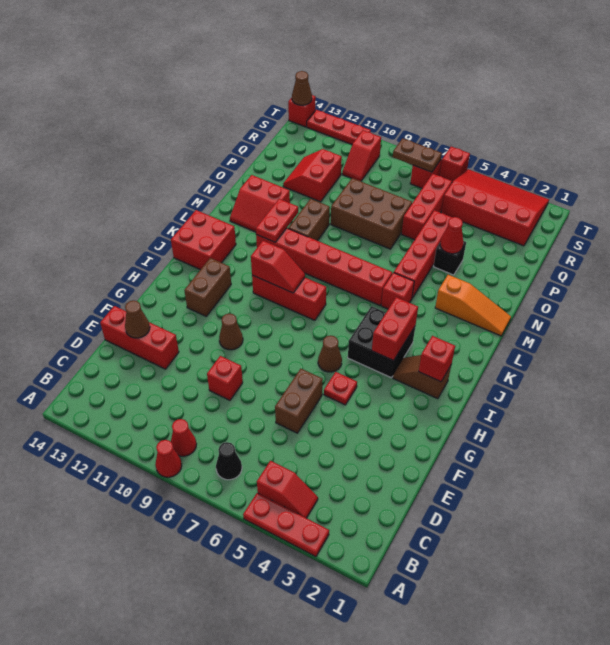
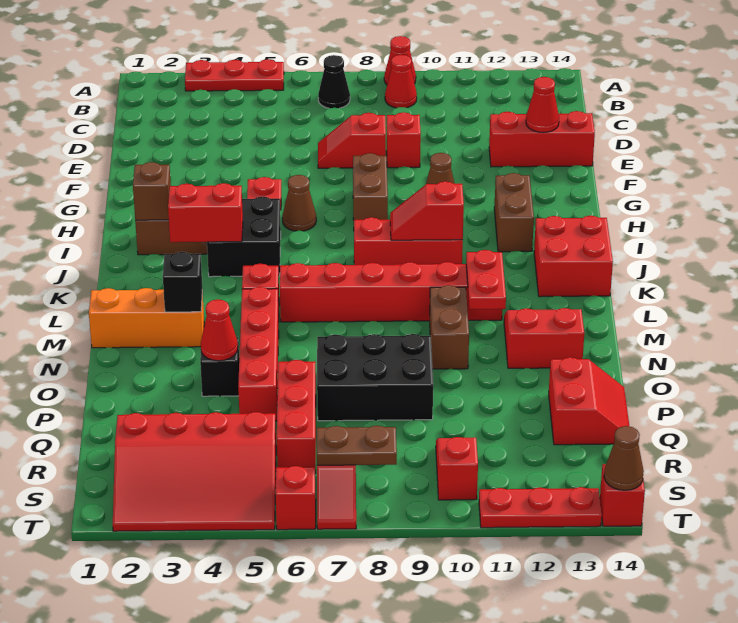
red 1x2 slope [257,461,318,518] -> red 1x2 slope moved to [318,113,386,168]
brown 1x2 brick [275,369,323,433] -> brown 1x2 brick moved to [353,153,388,220]
brown 1x1 cone [125,300,150,338] -> red 1x1 cone [526,77,559,133]
red 1x1 brick [419,336,455,382] -> brown 1x1 brick [133,162,171,220]
red 1x2 brick [372,297,418,361] -> red 1x2 brick turned to [168,183,243,242]
orange 1x3 slope [435,275,511,336] -> orange 1x3 brick [89,288,204,348]
none -> black 1x1 brick [163,252,202,312]
brown 2x3 brick [331,178,412,249] -> black 2x3 brick [317,334,433,421]
red 2x2 slope [283,149,342,202] -> red 2x2 slope moved to [549,357,629,445]

